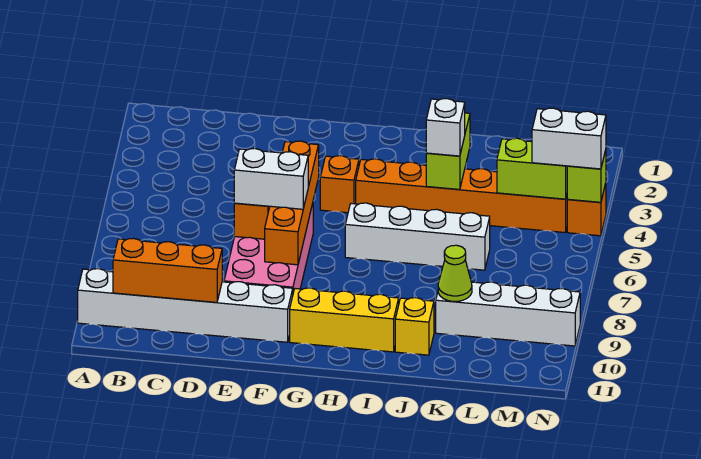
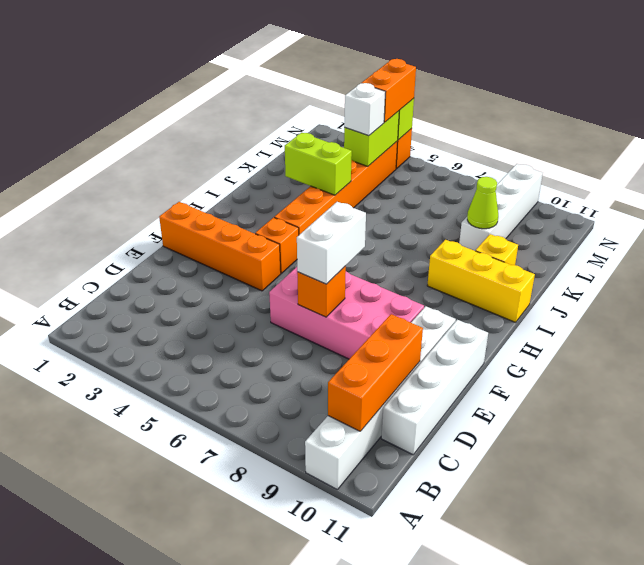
orange 1x4 brick [265,141,319,265] -> orange 1x4 brick moved to [159,202,281,291]
yellow 1x3 brick [290,288,399,352] -> yellow 1x3 brick turned to [427,240,535,322]
white 1x4 brick [345,203,490,270] -> white 1x4 brick moved to [381,320,488,455]
white 1x1 brick [426,99,465,156] -> white 1x1 brick moved to [344,83,385,136]
white 1x2 brick [532,108,606,169] -> orange 1x2 brick [362,59,416,122]

